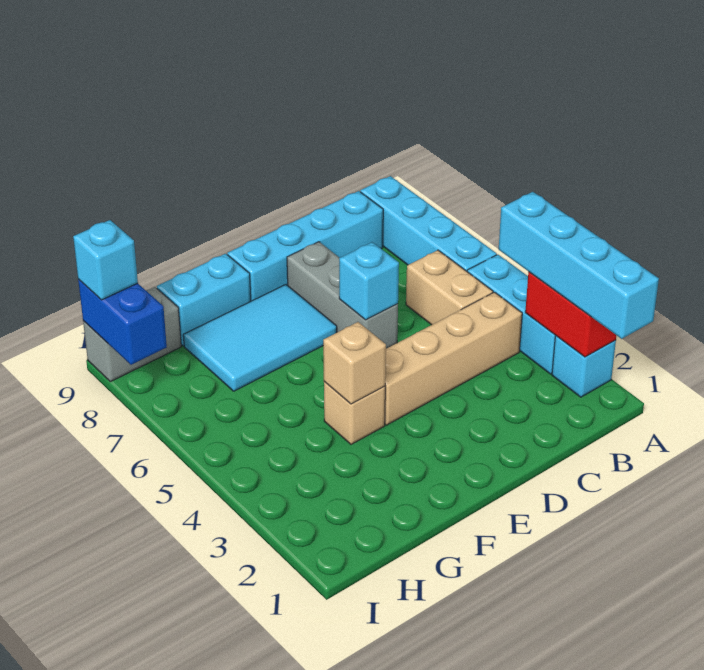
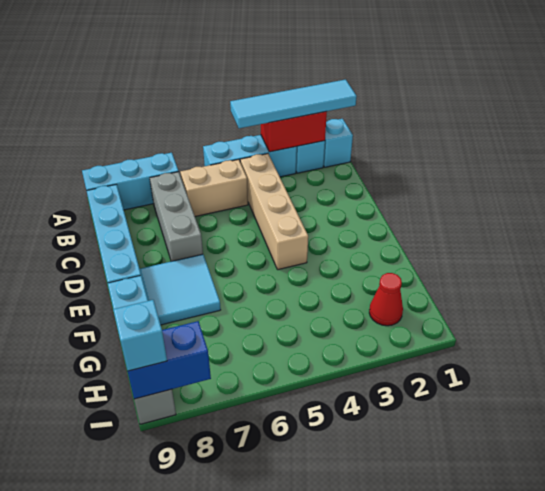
cyan 1x4 brick [499,192,659,339] -> cyan 1x4 tile [230,79,357,128]
cyan 1x4 brick [360,176,497,271] -> cyan 1x3 brick [82,153,179,210]
grey 1x3 brick [287,242,398,349] -> grey 1x3 brick turned to [150,172,203,261]
cyan 1x1 brick [339,242,399,320] -> cyan 1x1 brick moved to [324,119,353,167]
cyan 2x3 tile [183,285,337,391] -> cyan 2x2 tile [140,254,221,325]
tan 1x1 brick [324,382,385,444] -> none
tan 1x1 brick [323,322,386,404] -> none
none -> red 1x1 cone [369,273,403,326]

